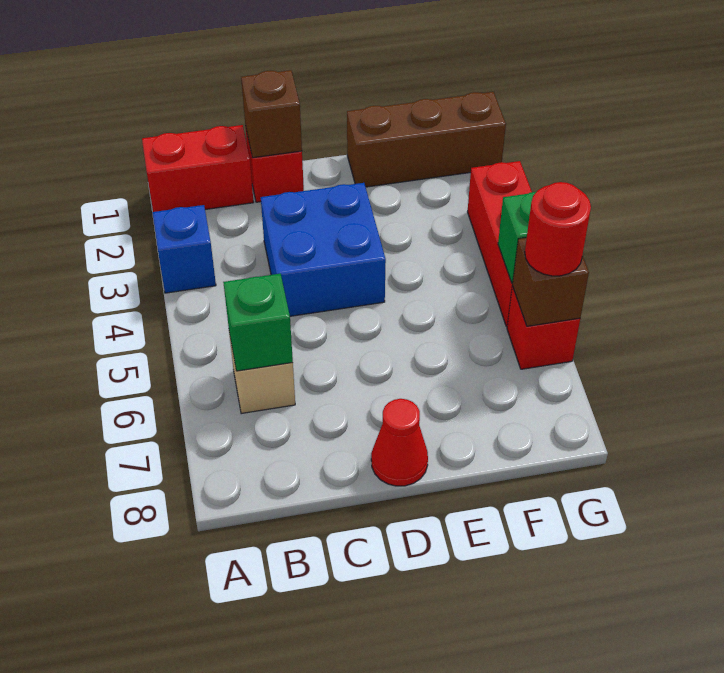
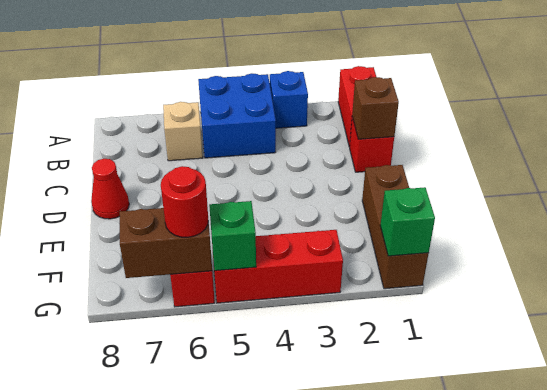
green 1x1 brick [223,274,293,371] -> green 1x1 brick moved to [380,187,435,256]
blue 2x2 brick [261,183,386,316] -> blue 2x2 brick moved to [198,73,276,158]
brown 1x1 brick [512,238,589,326] -> brown 1x2 brick [120,208,212,278]

